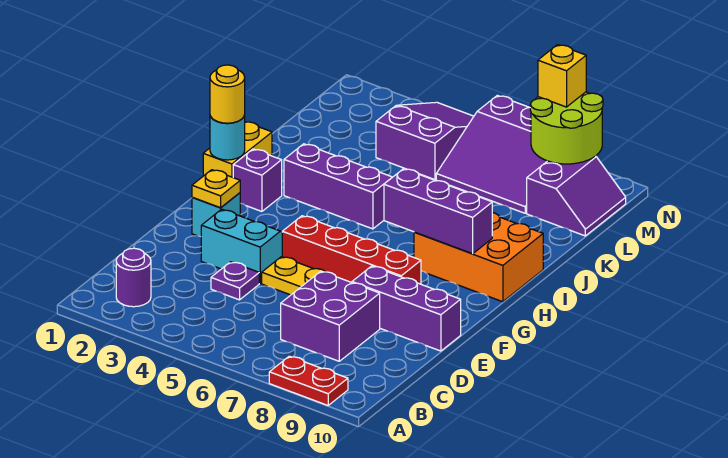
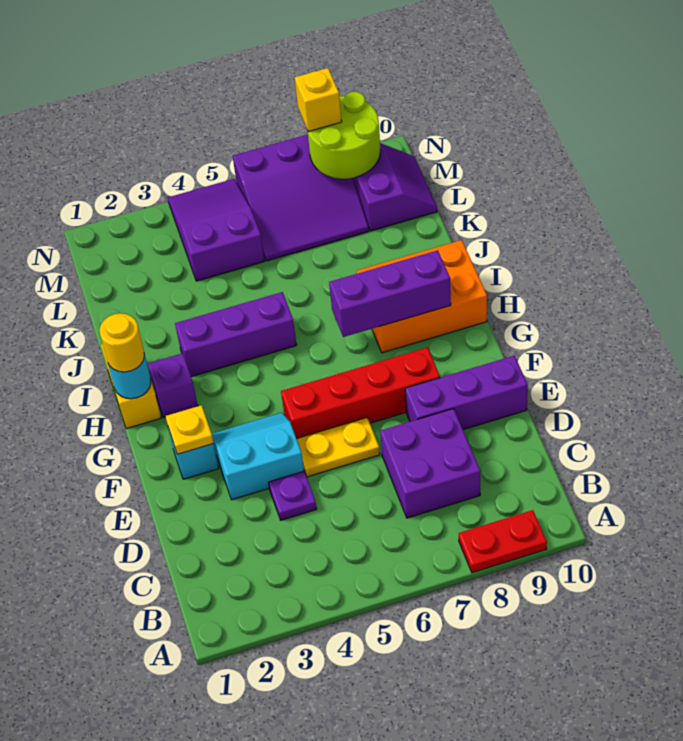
purple 1x1 round brick [116,248,151,307] -> none

